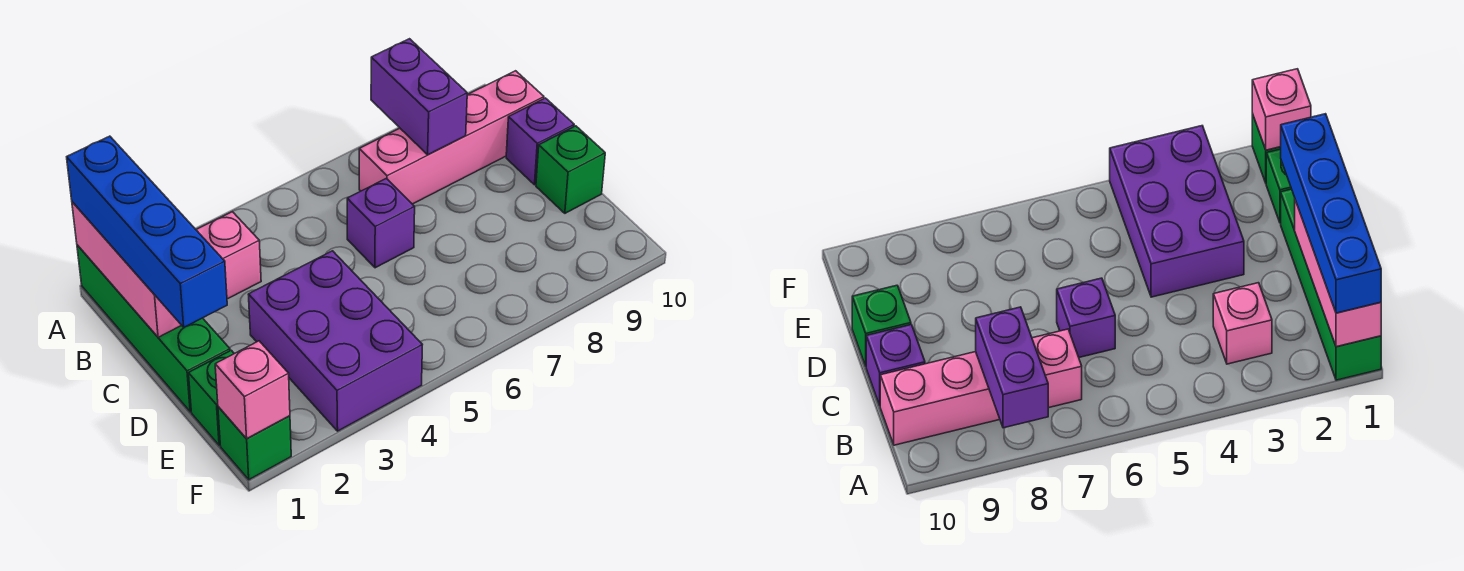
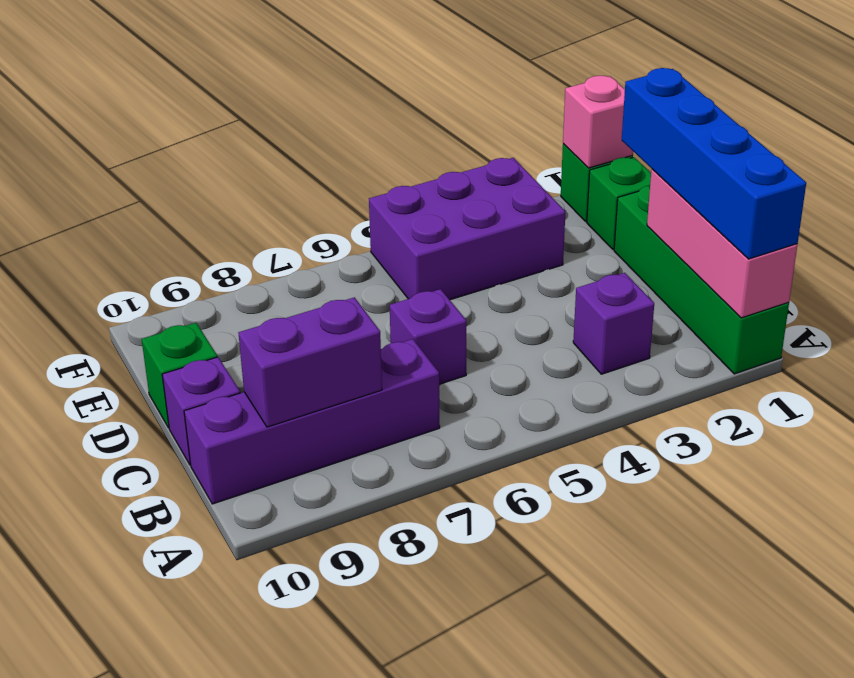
purple 1x2 brick [371,39,467,155] -> purple 1x2 brick turned to [239,297,382,427]
pink 1x1 brick [196,212,261,299] -> purple 1x1 brick [573,273,654,374]
pink 1x4 brick [359,71,544,204] -> purple 1x4 brick [184,339,440,504]
purple 2x3 brick [248,251,422,431] -> purple 2x3 brick turned to [369,158,565,300]

